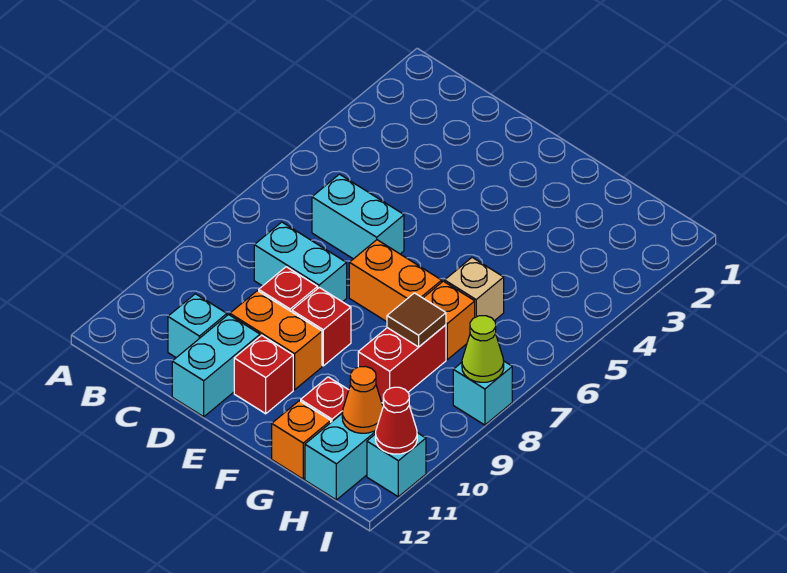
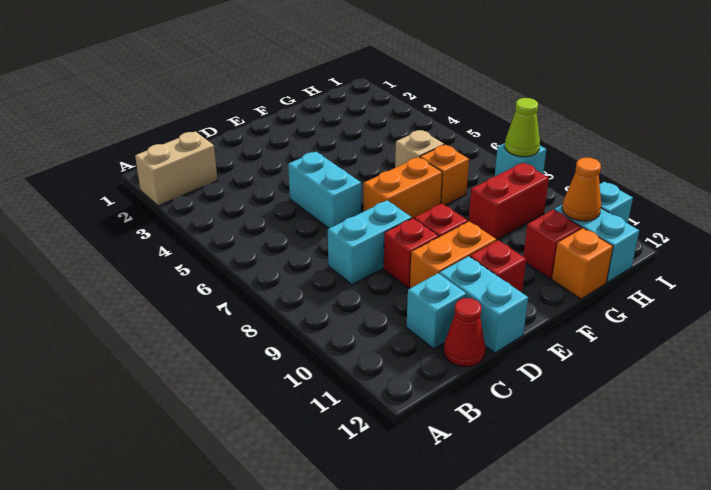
none -> tan 1x2 brick [135,132,217,206]
cyan 1x2 brick [312,174,404,259] -> cyan 1x2 brick turned to [288,152,361,228]
red 1x2 brick [358,325,446,404] -> red 1x2 brick turned to [469,163,549,240]
brown 1x1 tile [387,293,446,347] -> none
red 1x1 cone [376,387,417,454] -> red 1x1 cone moved to [444,298,485,367]

